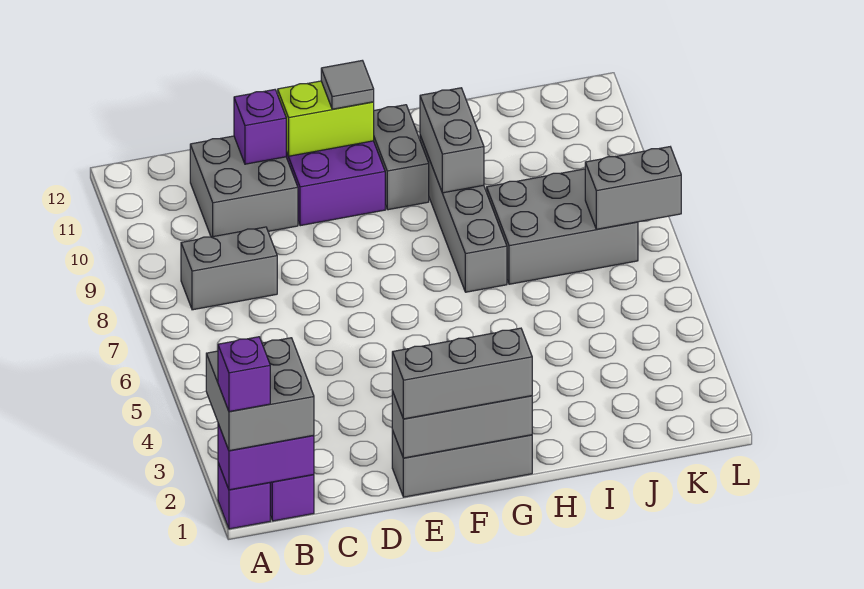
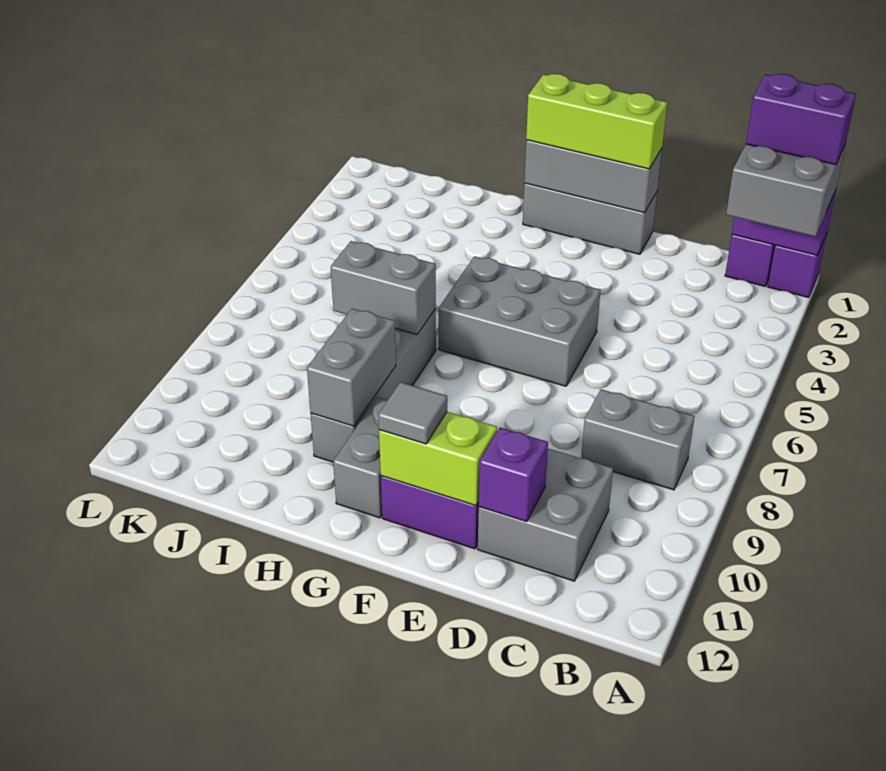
purple 1x1 brick [218,337,270,412] -> purple 1x2 brick [746,74,856,165]
grey 1x3 brick [392,328,532,419] -> lime 1x3 brick [526,74,667,169]
grey 2x3 brick [487,169,638,284] -> grey 2x3 brick moved to [439,256,600,386]
grey 1x2 brick [585,147,681,229] -> grey 1x2 brick moved to [331,241,436,335]

